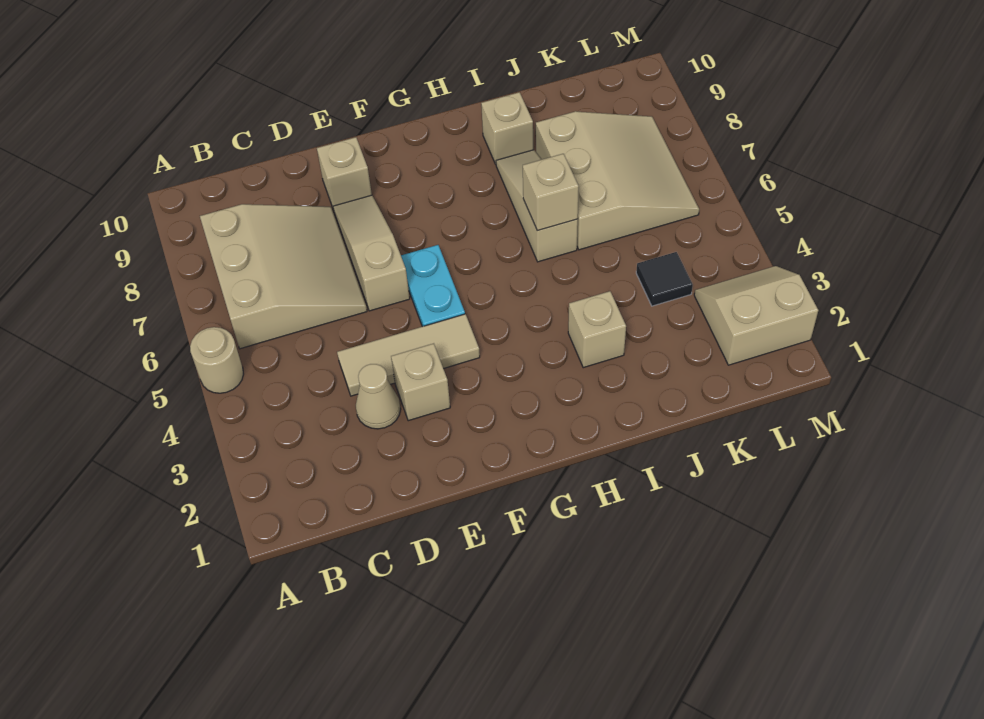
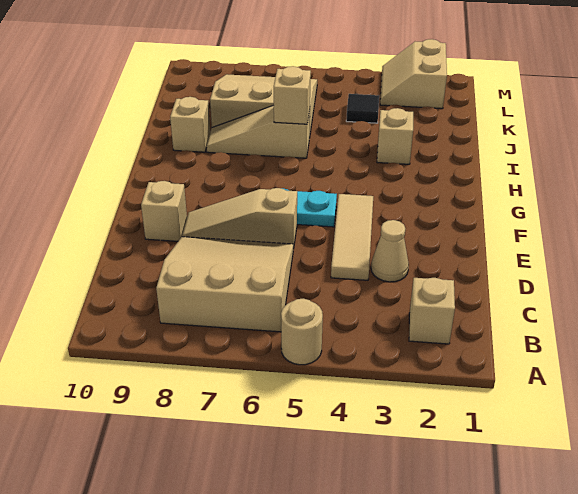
tan 1x1 brick [391,343,450,421] -> tan 1x1 brick moved to [409,278,455,344]

